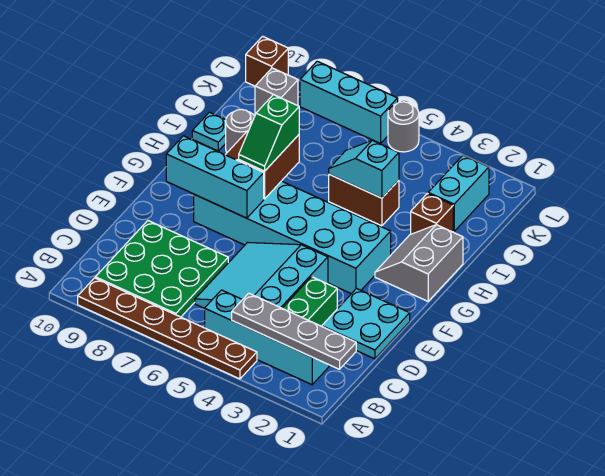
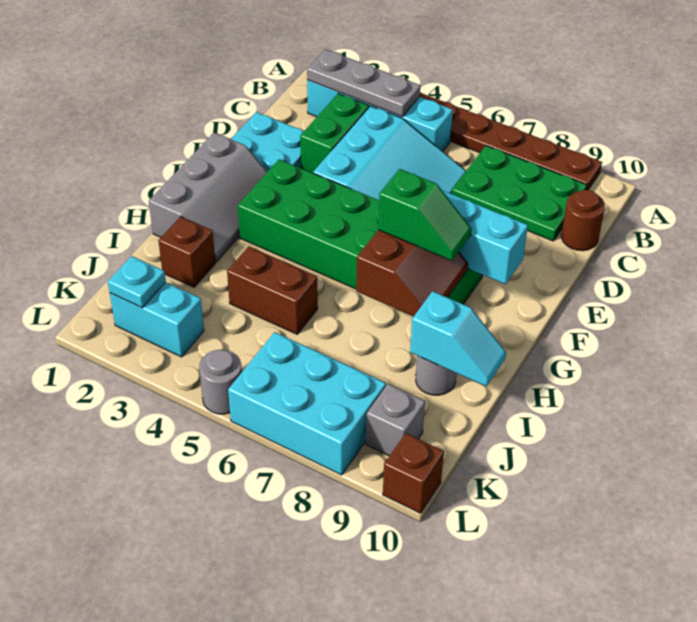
grey 1x4 plate [232,293,356,369] -> grey 1x3 plate [307,49,420,117]
green 3x3 plate [95,221,228,317] -> green 2x3 plate [452,146,587,241]
none -> brown 1x1 round brick [561,190,605,251]
cyan 2x6 brick [194,181,391,294] -> green 2x6 brick [238,159,483,304]
grey 2x2 slope [375,225,463,301] -> grey 2x3 slope [149,133,267,262]
green 1x2 slope [239,95,299,171] -> green 1x2 slope turned to [378,169,471,261]
cyan 1x2 slope [329,140,399,198] -> cyan 1x2 slope moved to [410,291,506,386]
cyan 1x1 plate [192,112,226,151] -> cyan 1x1 plate moved to [108,256,166,308]
cyan 1x2 brick [428,155,489,231] -> cyan 1x2 brick turned to [110,282,204,357]
cyan 1x3 brick [300,61,398,143] -> cyan 2x3 brick [228,332,386,475]

